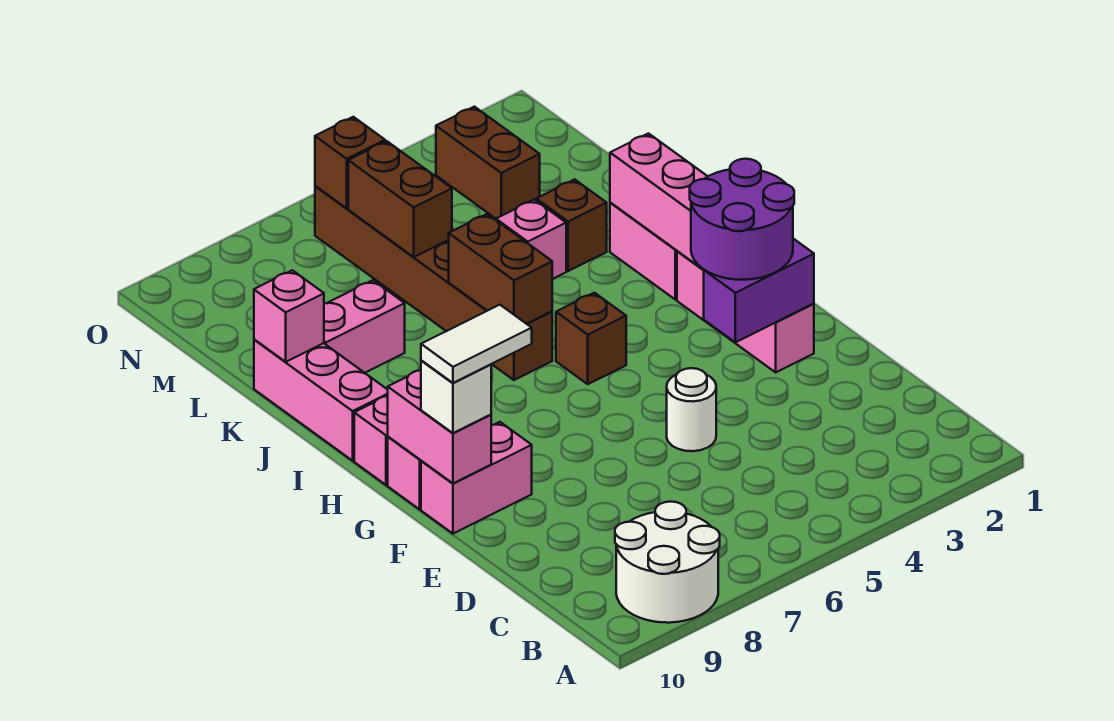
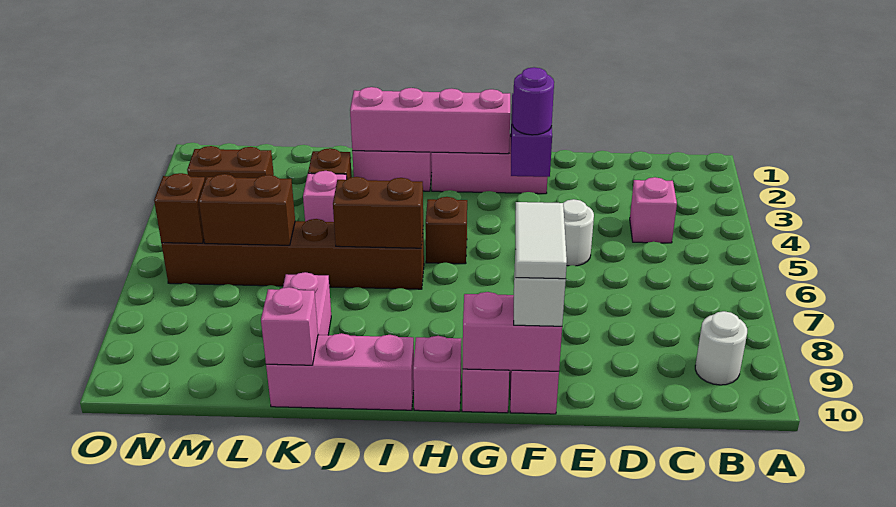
white 2x2 round brick [615,502,720,623] -> white 1x1 round brick [695,311,747,385]
none -> pink 1x1 brick [630,177,677,243]
purple 2x2 round brick [690,159,794,280] -> purple 1x1 round brick [512,67,554,135]

